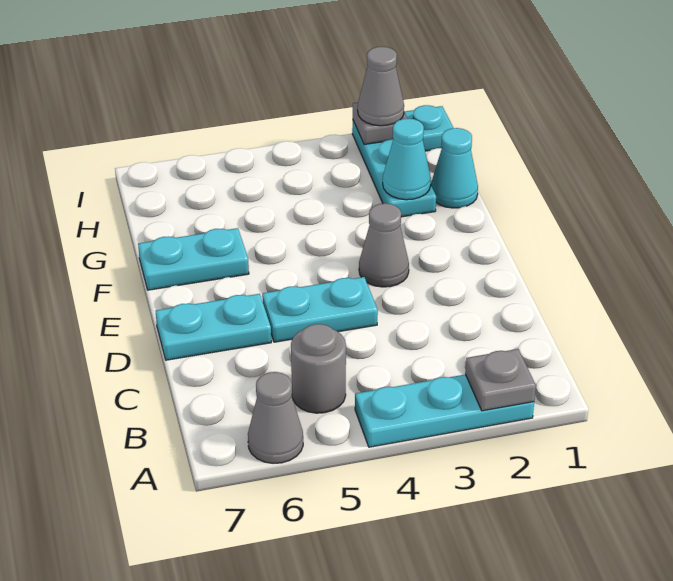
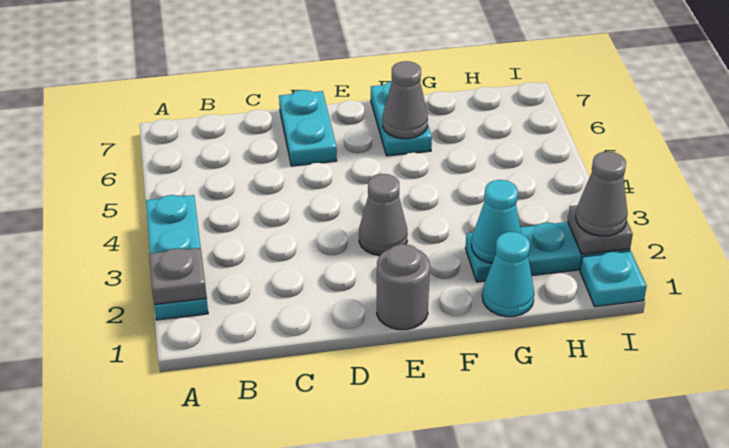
grey 1x1 cone [248,372,303,463] -> grey 1x1 cone moved to [383,61,428,139]
grey 1x1 round brick [291,324,346,413] -> grey 1x1 round brick moved to [377,244,430,330]
cyan 1x2 plate [262,277,378,342] -> none

